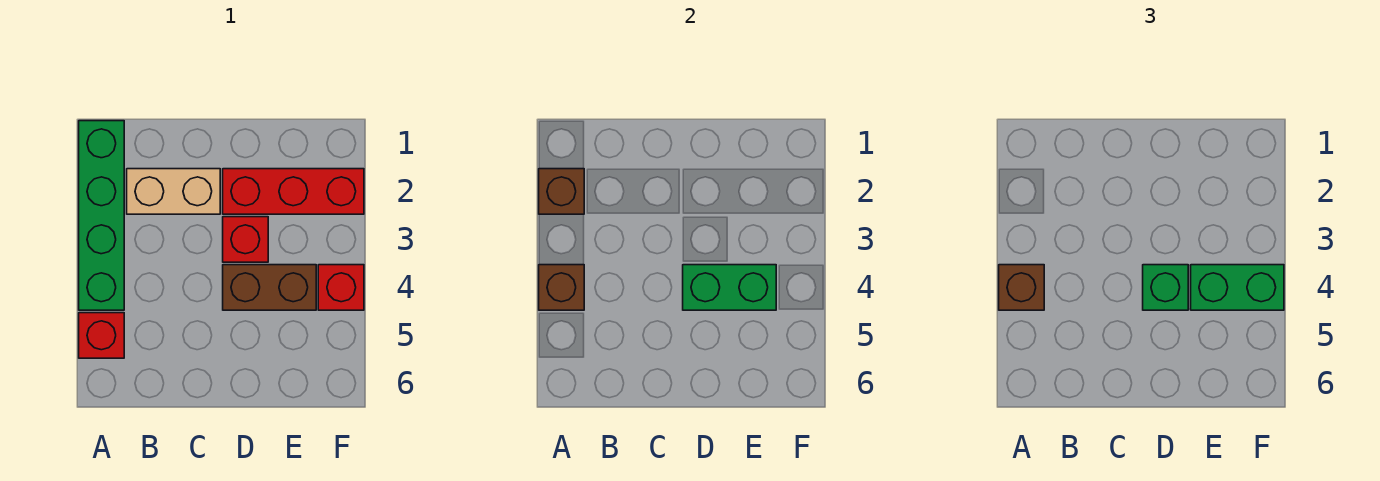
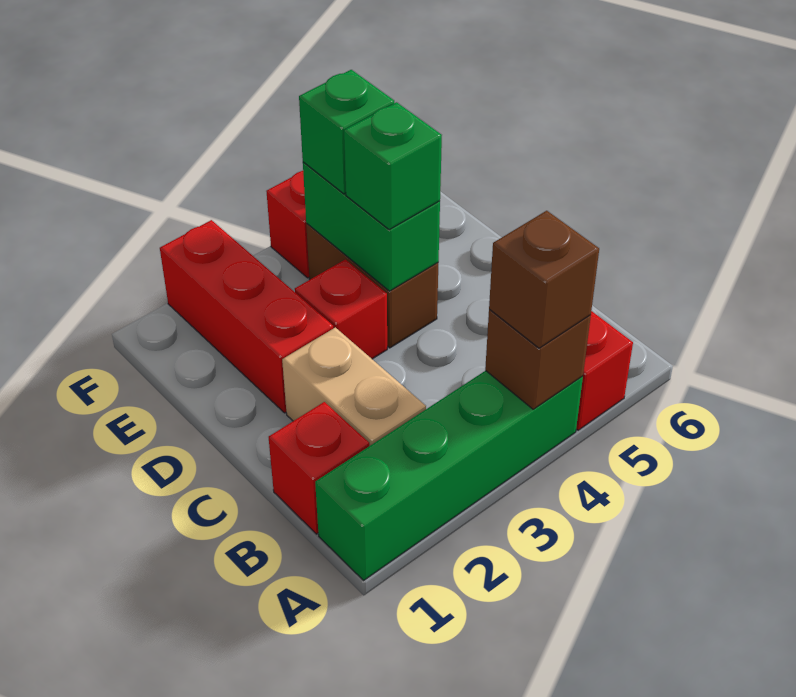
brown 1x1 brick [539,169,584,214] -> none
none -> red 1x1 brick [269,402,369,534]
green 1x2 brick [1191,265,1284,310] -> green 1x1 brick [299,70,394,194]

